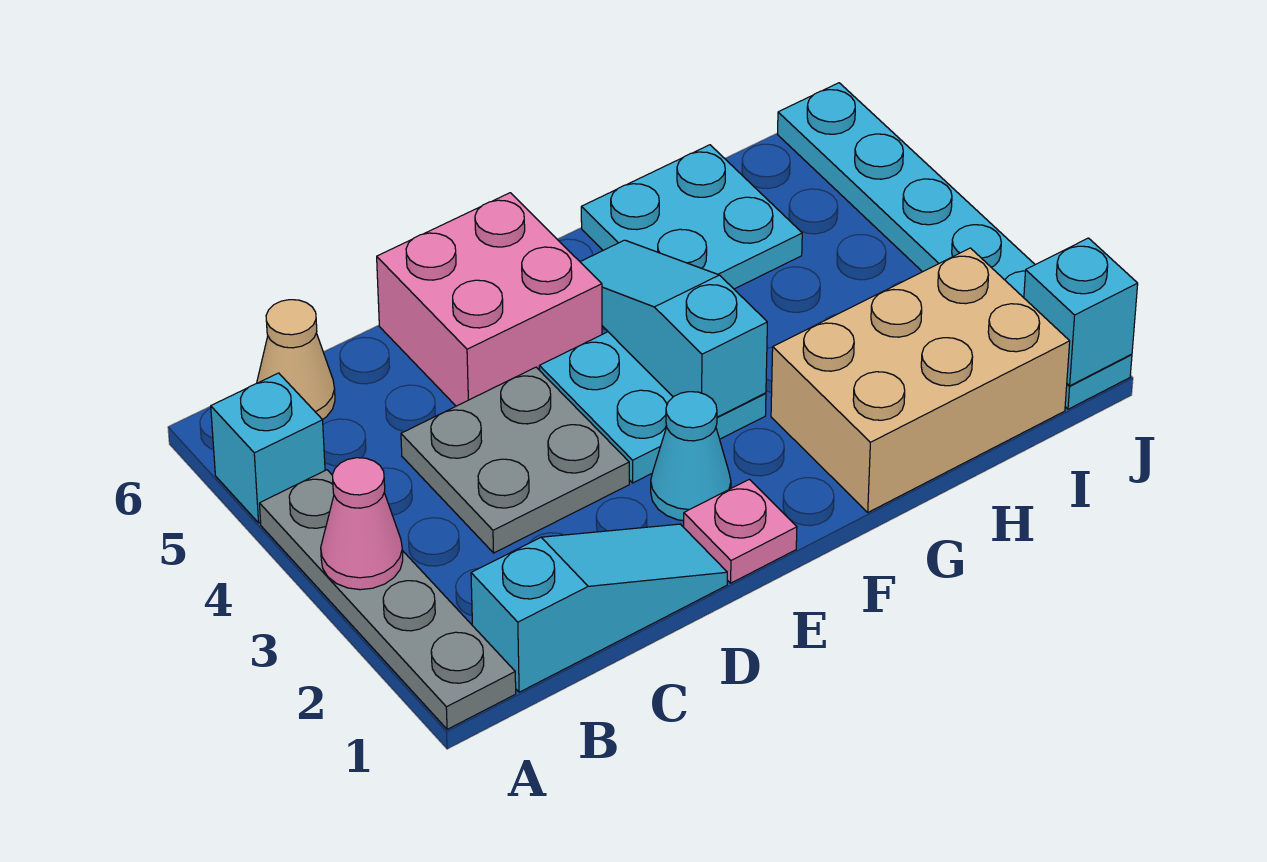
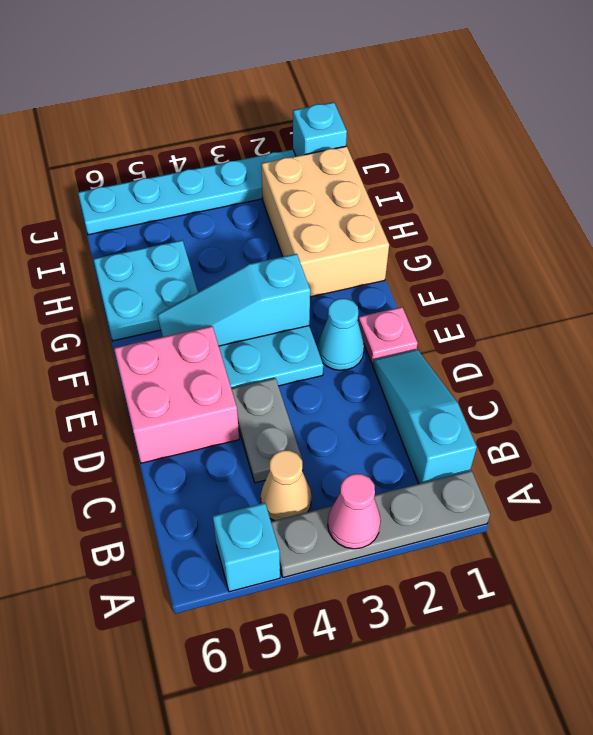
tan 1x1 cone [257,300,335,420] -> tan 1x1 cone moved to [261,450,312,521]
grey 2x2 plate [401,367,629,553] -> grey 1x2 plate [231,378,303,483]

